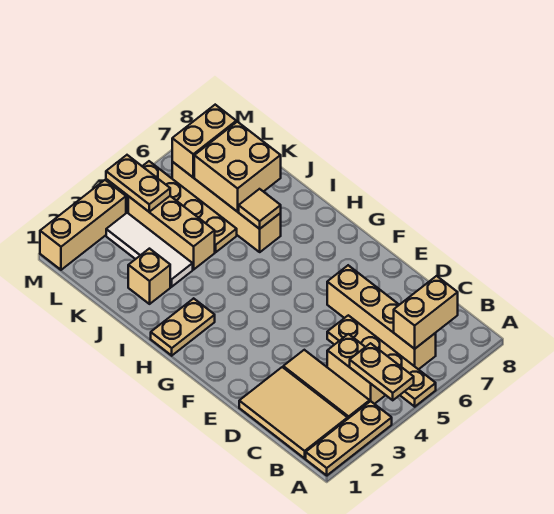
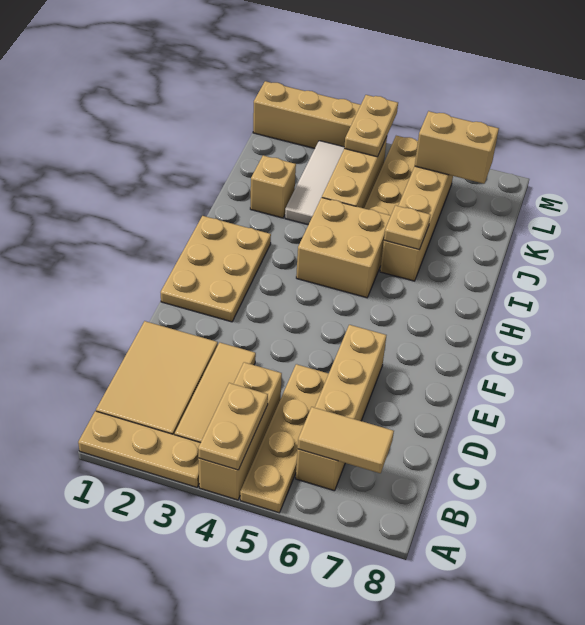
tan 1x2 brick [327,334,385,404] -> tan 1x3 brick [198,362,282,500]
tan 1x2 brick [394,276,458,349] -> tan 1x2 tile [298,407,394,473]
tan 1x2 plate [151,298,215,356] -> tan 2x3 plate [161,216,271,322]
tan 1x1 tile [239,189,281,229] -> tan 1x1 plate [384,205,430,250]
tan 2x2 brick [194,122,281,212] -> tan 2x2 brick moved to [296,198,391,298]

